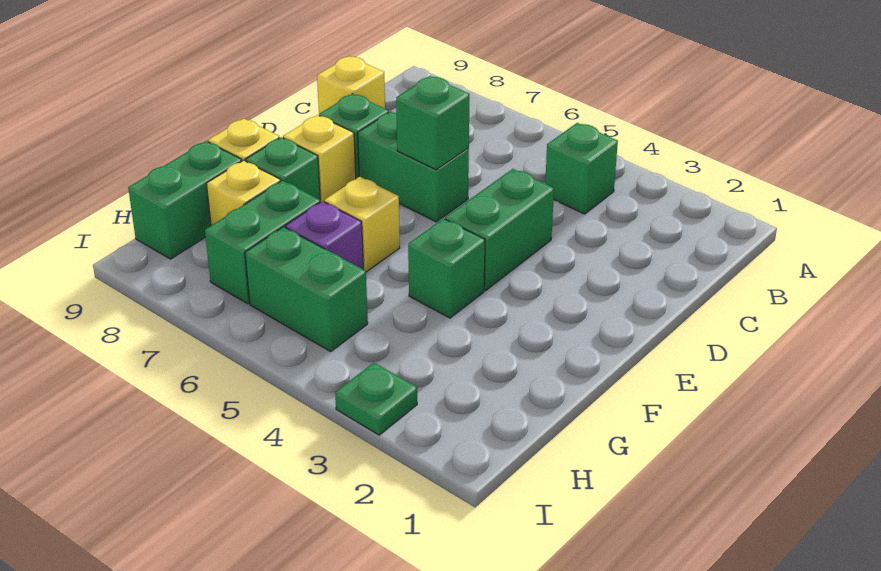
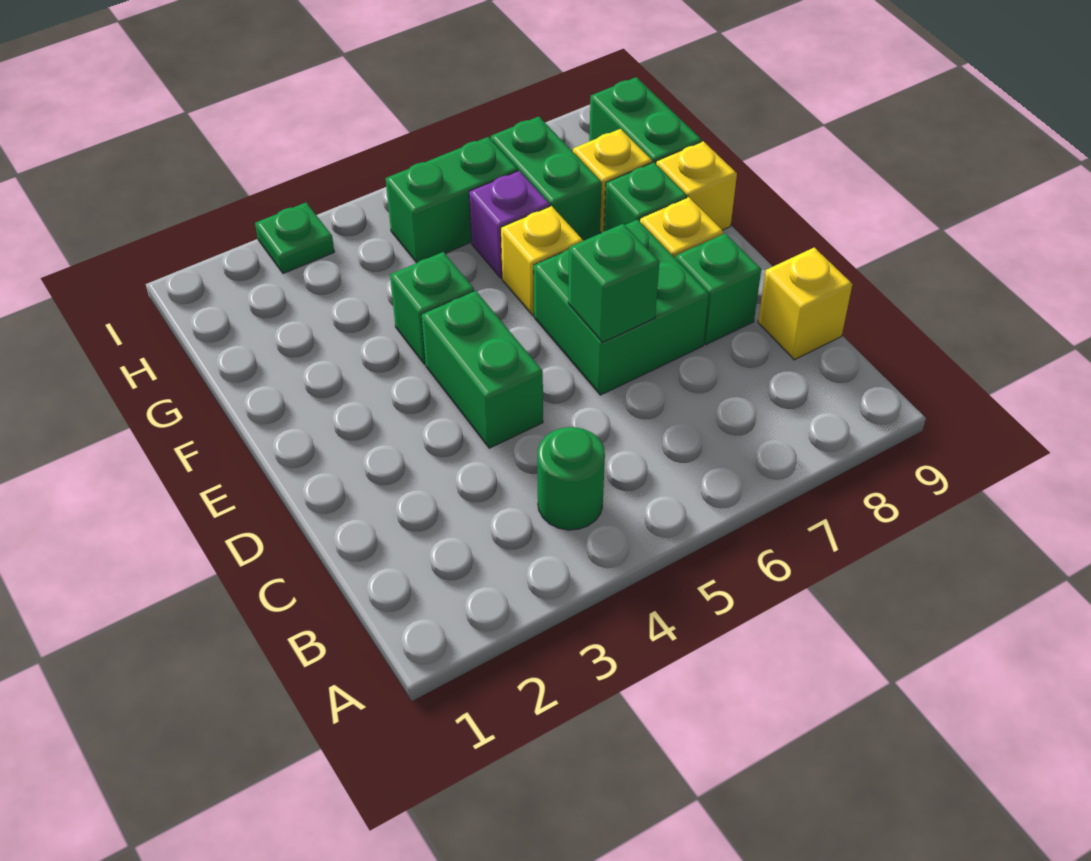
green 1x1 brick [545,123,618,214] -> green 1x1 round brick [538,427,605,530]
green 1x2 brick [358,111,469,222] -> green 2x2 brick [534,220,709,395]

